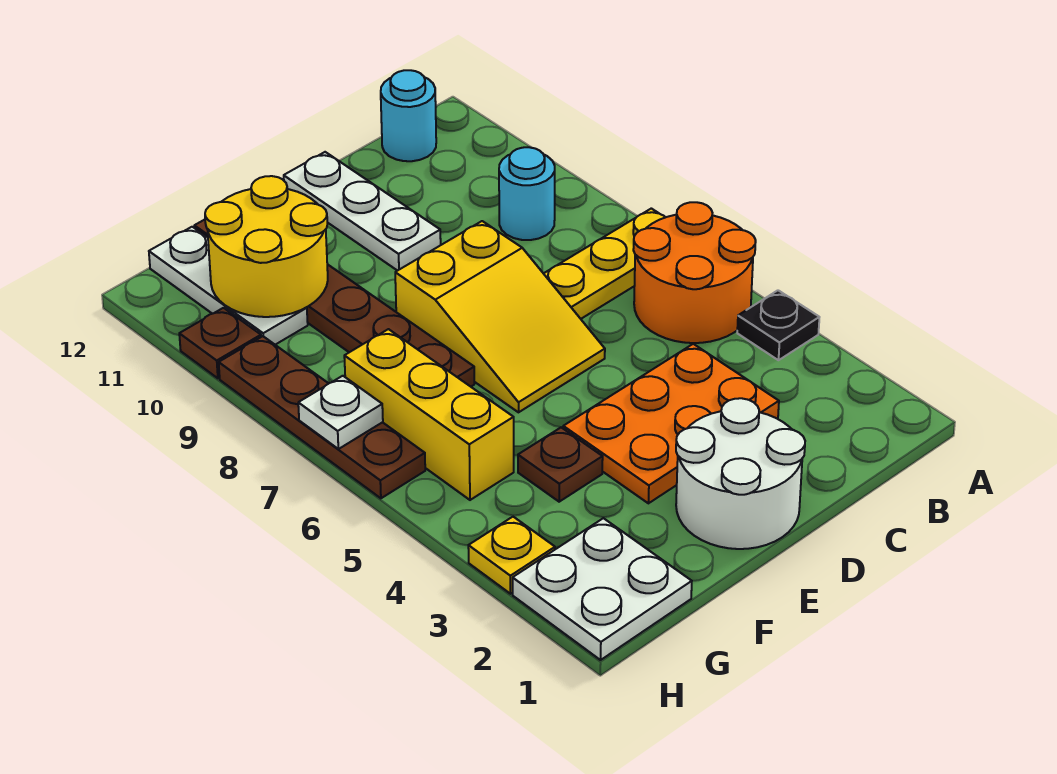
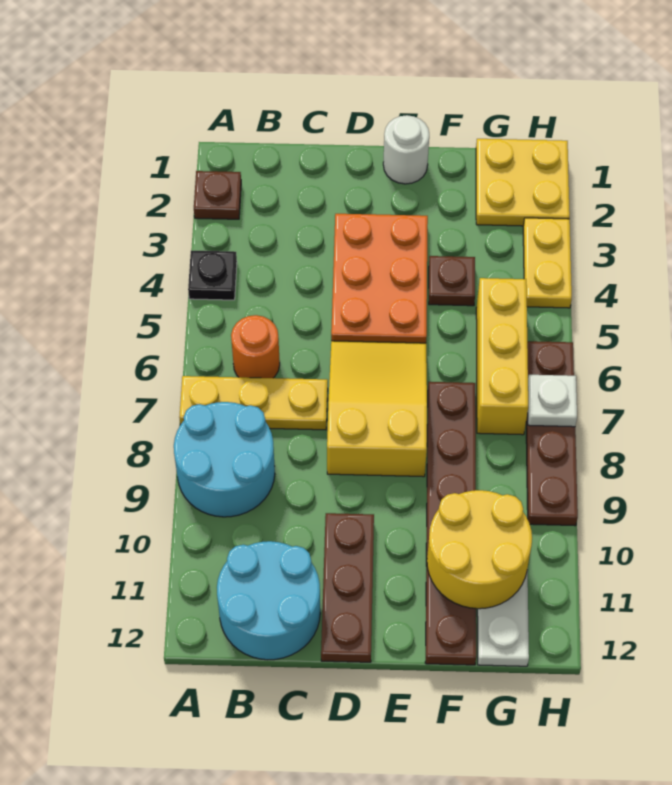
orange 2x2 round brick [633,202,756,343] -> orange 1x1 round brick [231,315,280,378]
cyan 1x1 round brick [499,147,555,240] -> cyan 2x2 round brick [174,402,275,517]
cyan 1x1 round brick [381,70,436,161] -> cyan 2x2 round brick [217,541,320,660]
orange 2x3 plate [563,344,779,503] -> orange 2x3 plate turned to [331,214,428,343]
white 2x2 round brick [676,398,805,549] -> white 1x1 round brick [383,115,429,184]
white 1x3 plate [284,152,441,271] -> brown 1x3 plate [321,513,374,662]
white 2x2 plate [513,518,692,660] -> yellow 2x2 plate [476,139,570,226]
yellow 1x1 plate [468,517,555,594] -> yellow 1x2 plate [523,218,572,308]
brown 1x1 plate [179,308,261,378] -> brown 1x1 plate moved to [194,171,241,219]

